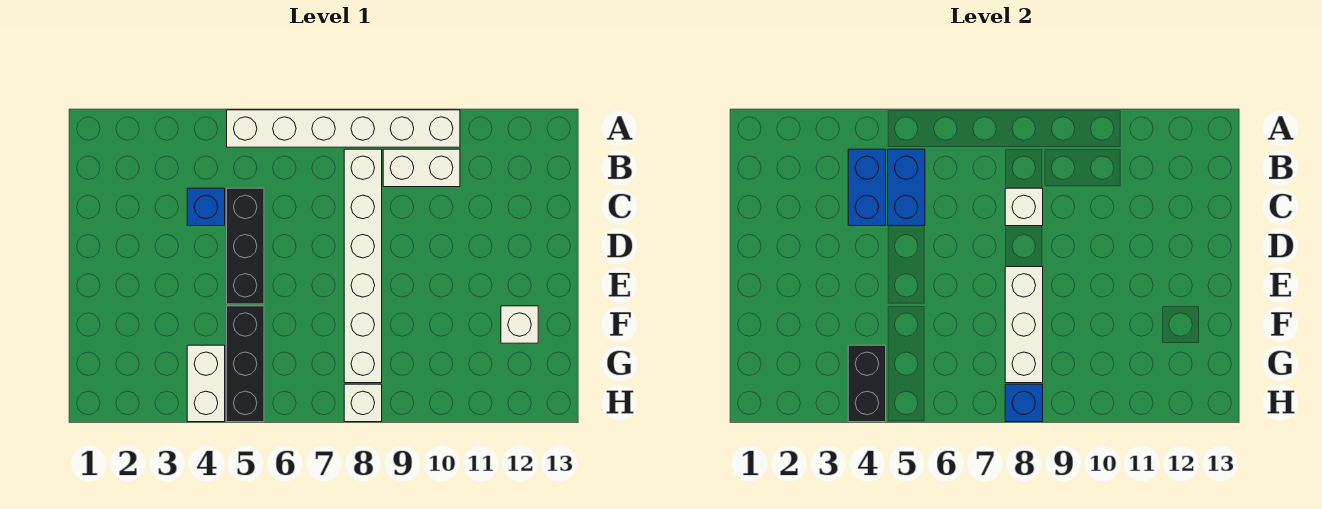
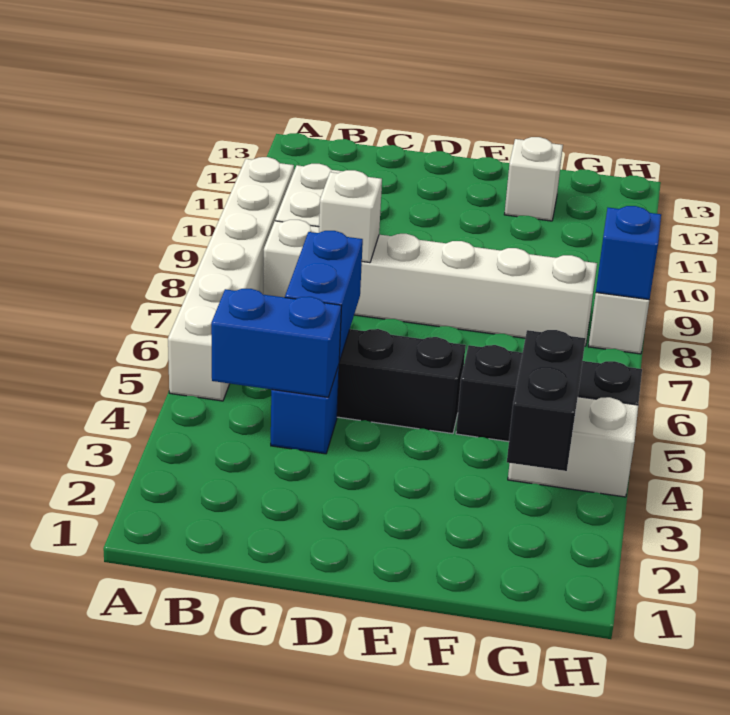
blue 1x2 brick [888,149,925,226] -> blue 1x2 brick turned to [285,231,363,361]
white 1x3 brick [1005,267,1043,383] -> none
black 1x2 brick [848,345,886,422] -> black 1x2 brick turned to [507,330,586,471]

